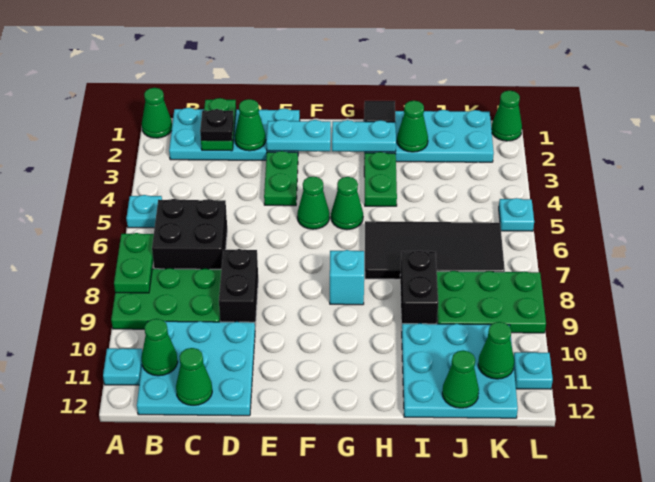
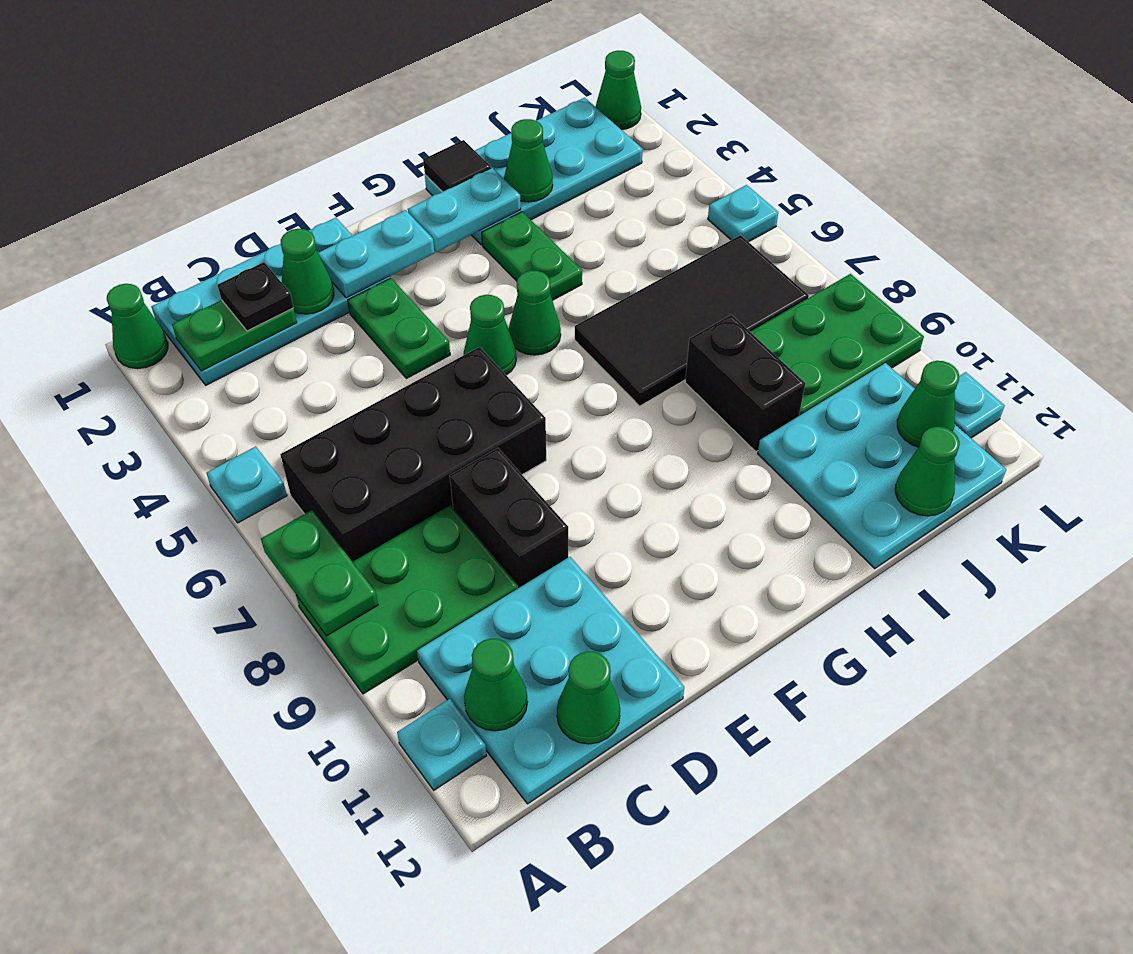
black 2x2 brick [152,199,227,269] -> black 2x4 brick [280,347,546,562]
green 1x2 plate [201,98,236,151] -> green 1x2 plate turned to [172,300,297,371]
cyan 1x1 brick [330,250,364,305] -> none

